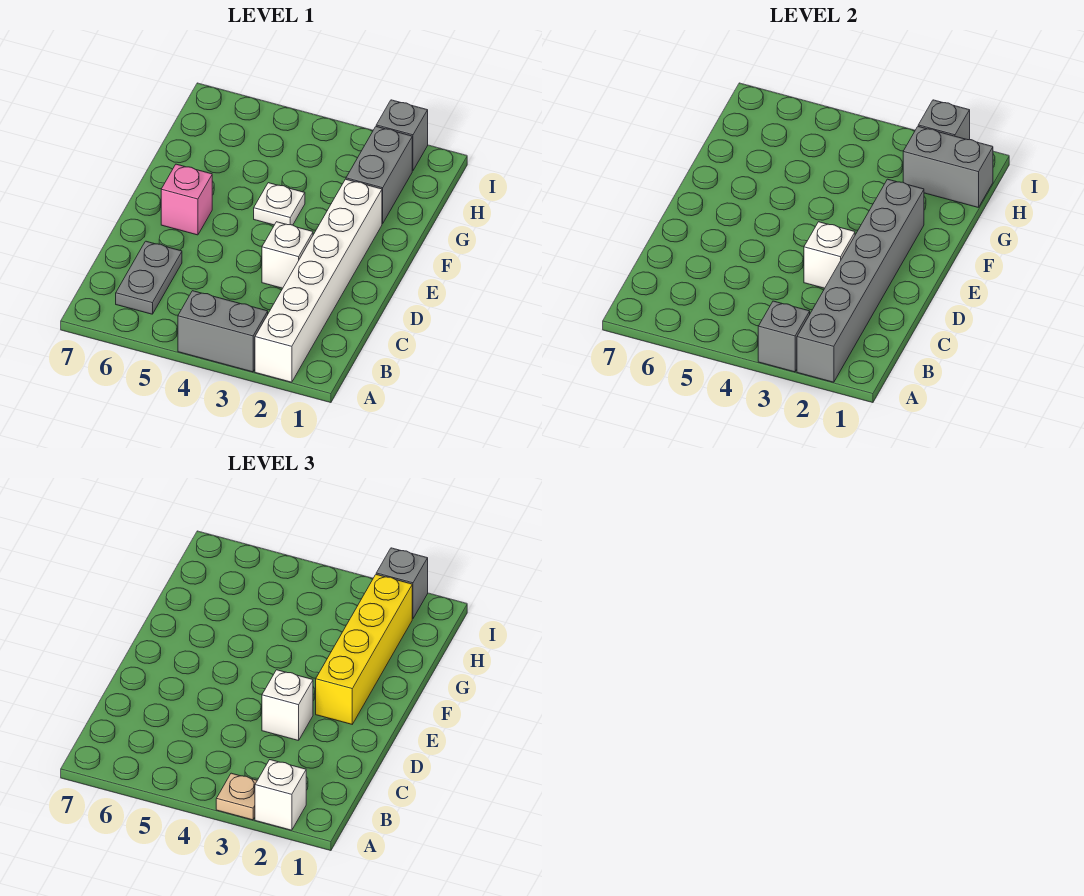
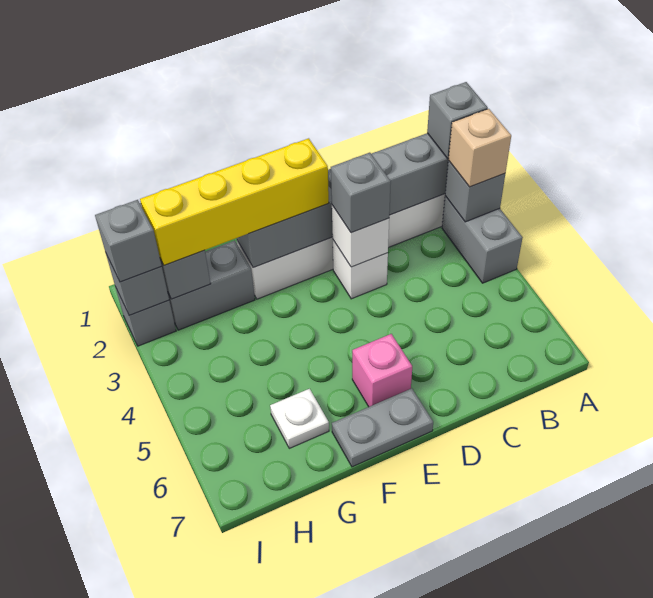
white 1x1 brick [255,760,306,830] -> grey 1x1 brick [427,82,488,158]
tan 1x1 plate [216,773,257,820] -> tan 1x1 brick [448,109,511,187]
grey 1x2 plate [116,241,182,314] -> grey 1x2 plate moved to [332,388,433,467]
white 1x1 brick [262,670,313,741] -> grey 1x1 brick [331,153,391,233]
white 1x1 plate [254,183,305,225] -> white 1x1 plate moved to [270,389,329,448]

